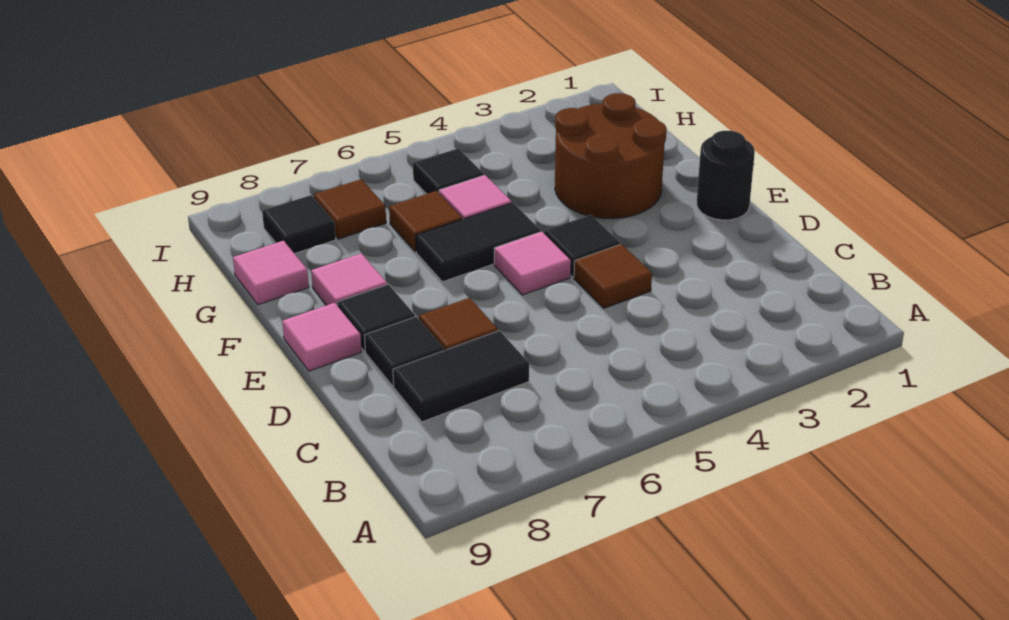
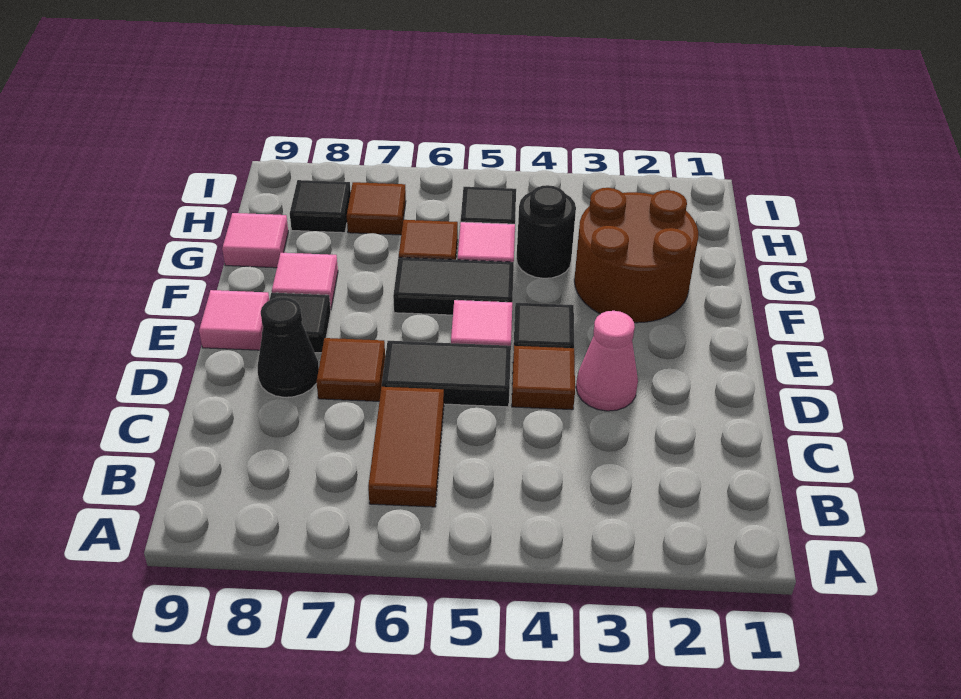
none -> brown 1x2 tile [368,387,444,507]
black 1x2 tile [393,331,529,422] -> black 1x2 tile moved to [382,341,511,407]
none -> pink 1x1 cone [576,311,638,411]
black 1x1 tile [365,317,444,386] -> black 1x1 cone [258,297,319,397]
black 1x1 round brick [697,131,755,220] -> black 1x1 round brick moved to [516,185,576,278]

